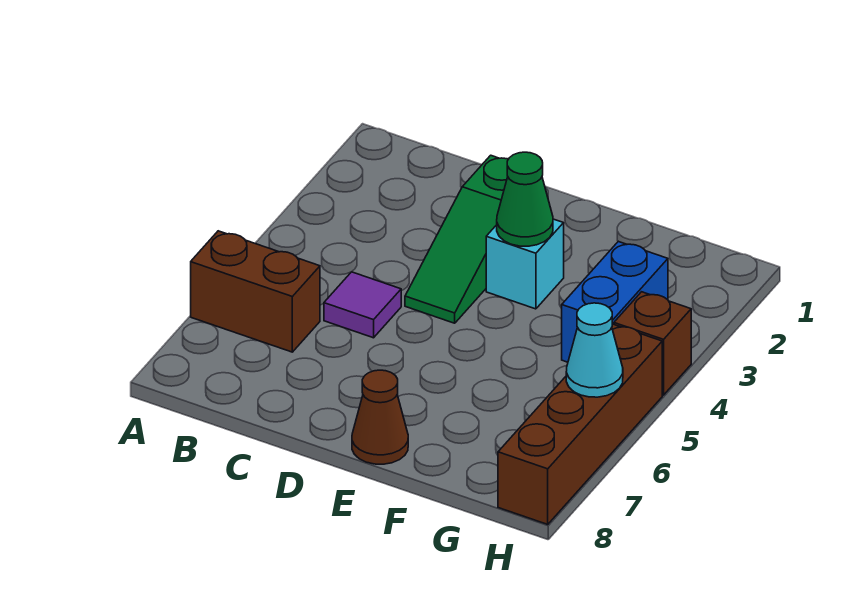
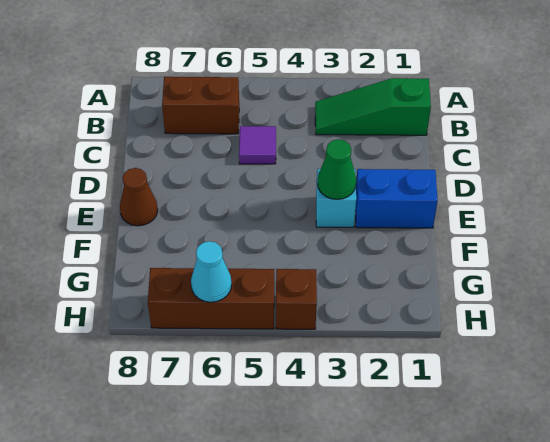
brown 1x2 brick [191,231,320,352] -> brown 1x2 brick turned to [162,77,239,134]
green 1x3 slope [405,155,508,323] -> green 1x3 slope moved to [315,78,431,135]
blue 1x2 brick [562,241,668,362] -> blue 1x2 brick moved to [355,169,438,228]
brown 1x4 brick [498,324,662,524] -> brown 1x3 brick [148,268,274,329]

